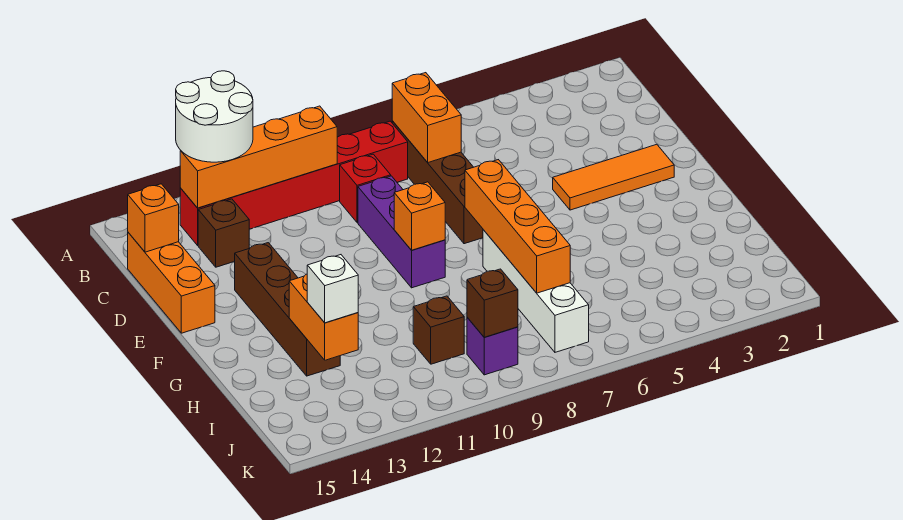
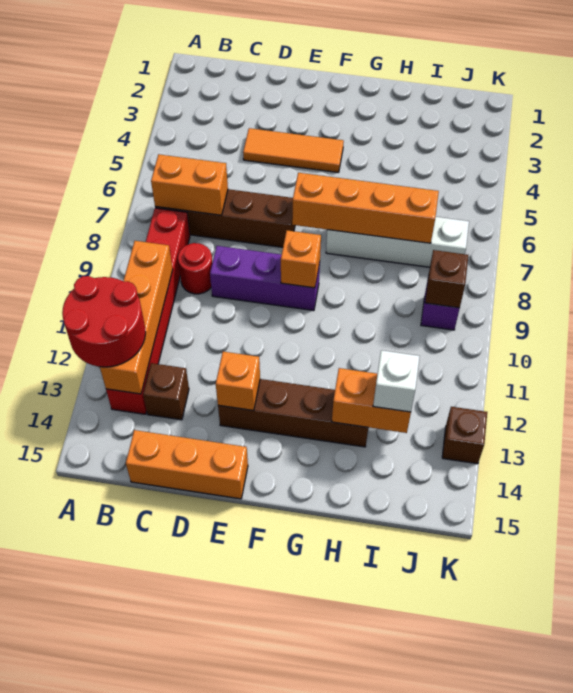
white 2x2 round brick [176,71,253,162] -> red 2x2 round brick [62,276,146,367]
red 1x1 brick [340,154,391,223] -> red 1x1 round brick [178,243,212,294]
orange 1x1 brick [128,184,179,252] -> orange 1x1 brick moved to [216,352,260,411]
orange 1x3 tile [553,144,674,210] -> orange 1x3 tile turned to [243,128,344,173]
brown 1x1 brick [413,296,464,364] -> brown 1x1 brick moved to [442,407,487,464]

